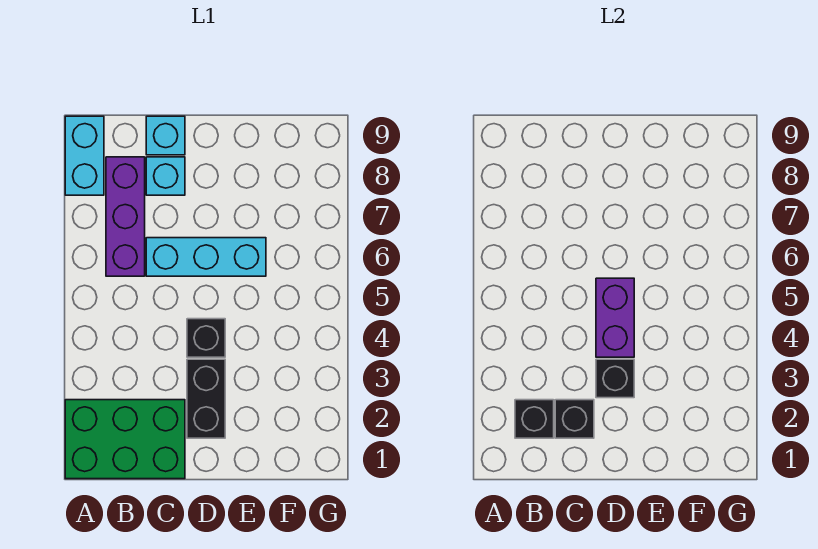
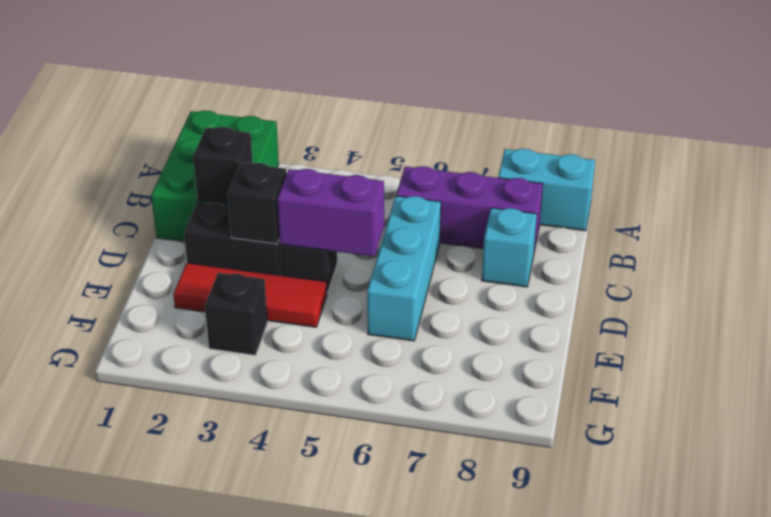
black 1x1 brick [515,400,554,438] -> black 1x1 brick moved to [205,273,268,355]
cyan 1x1 brick [146,116,185,155] -> none
none -> red 1x3 tile [173,263,327,327]

